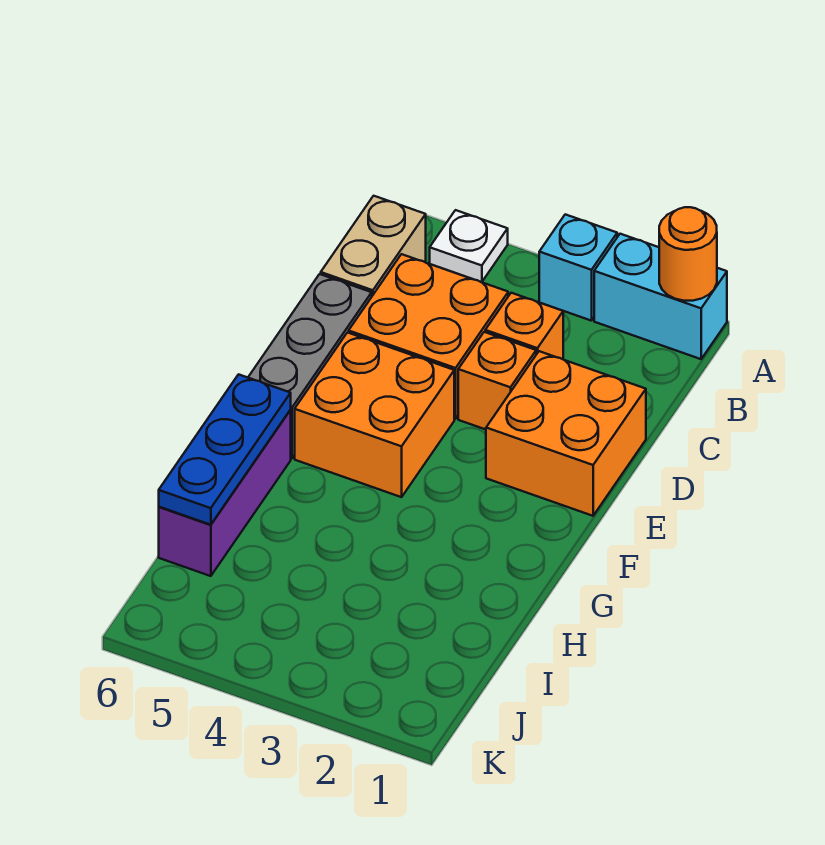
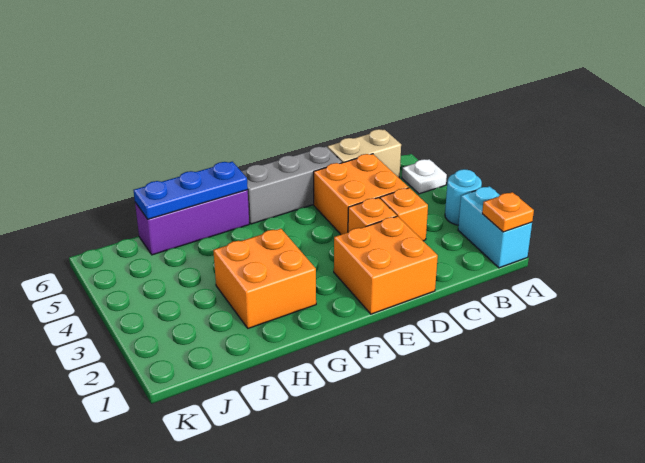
orange 1x1 round brick [659,207,717,301] -> orange 1x1 plate [482,192,534,232]
cyan 1x1 brick [539,214,617,321] -> cyan 1x1 round brick [445,169,482,225]
orange 2x2 brick [295,333,454,497] -> orange 2x2 brick moved to [213,229,316,328]

